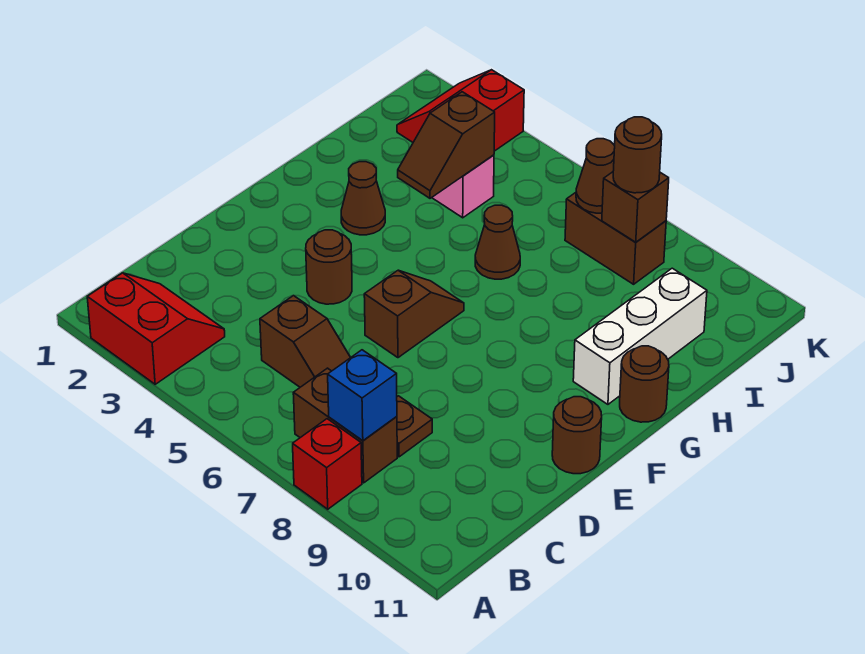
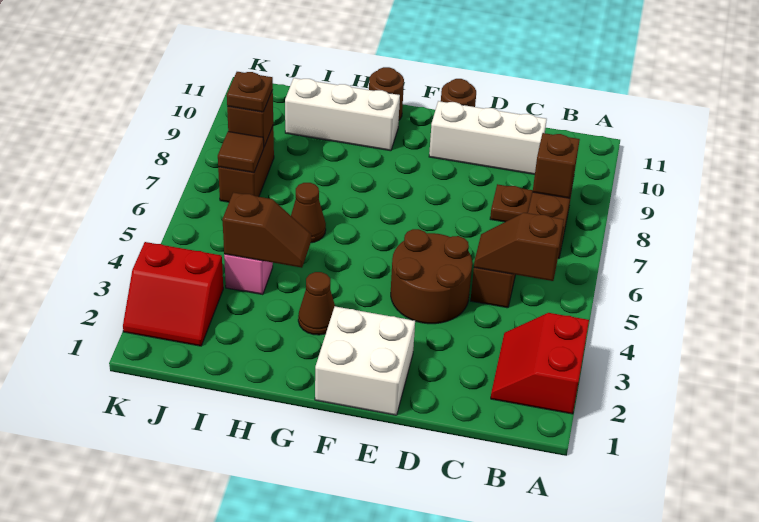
red 1x1 brick [293,419,362,509] -> none
blue 1x1 brick [328,350,397,441] -> brown 1x1 brick [533,133,580,198]
none -> white 1x3 brick [429,101,547,174]
none -> white 2x2 brick [315,306,415,415]
brown 1x1 round brick [306,230,352,304] -> brown 2x2 round brick [391,229,472,324]
brown 1x2 slope [364,270,464,358] -> brown 1x2 slope moved to [474,213,564,281]
brown 1x1 cone [576,139,615,213] -> brown 1x1 tile [218,132,264,173]
brown 1x1 round brick [613,117,662,193] -> brown 1x1 plate [227,72,273,112]

